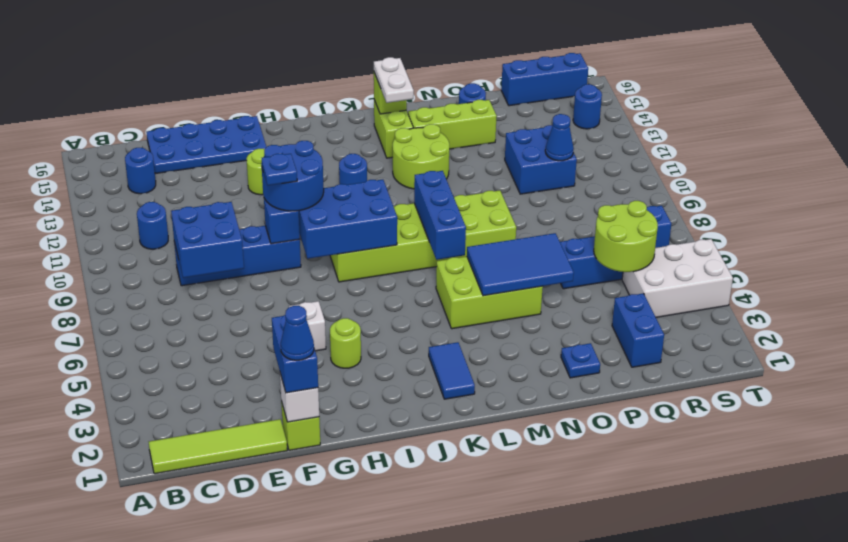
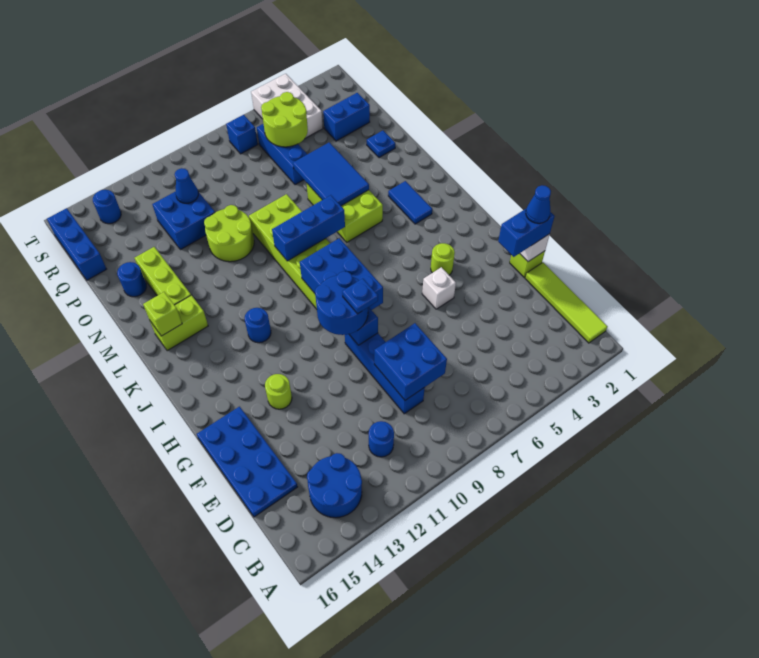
blue 1x1 round brick [125,148,156,194] -> blue 2x2 round brick [307,453,362,518]
blue 1x2 tile [429,342,475,399] -> blue 1x2 tile turned to [388,181,432,224]
lime 2x2 round brick [393,124,449,189] -> lime 2x2 round brick moved to [204,205,254,262]
white 1x2 plate [374,57,414,103] -> none

